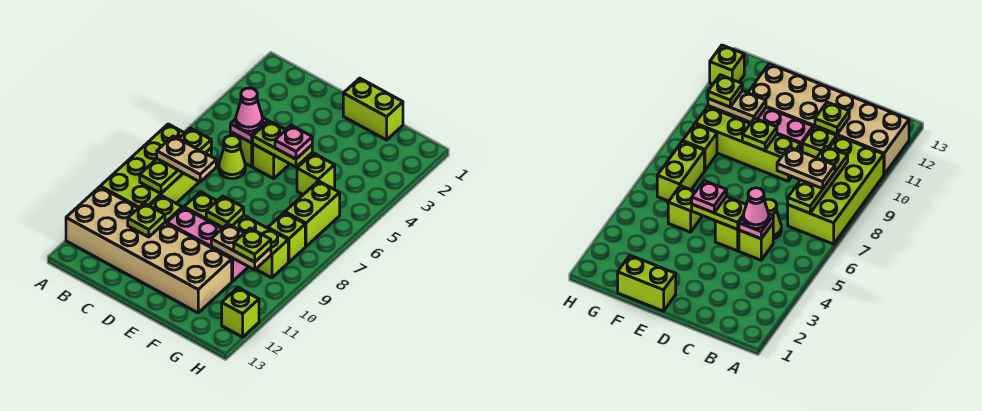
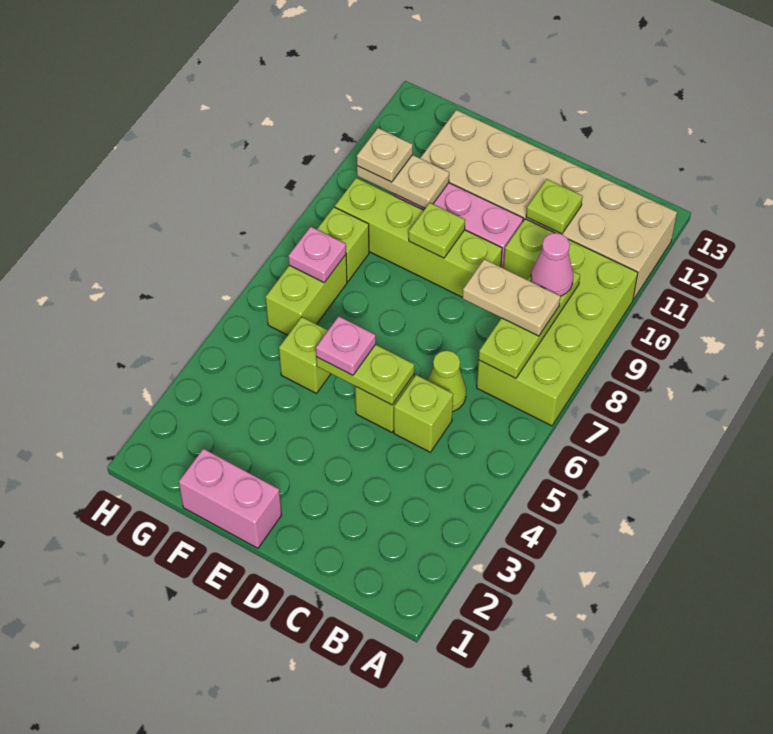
pink 1x1 plate [230,117,268,143] -> pink 1x1 plate moved to [288,227,346,283]
pink 1x1 cone [236,88,263,131] -> pink 1x1 cone moved to [531,233,573,296]
lime 1x2 brick [343,78,403,140] -> pink 1x2 brick [179,449,281,548]
lime 1x1 plate [234,228,271,262] -> tan 1x1 plate [357,128,413,182]
lime 1x1 brick [222,288,259,337] -> none

